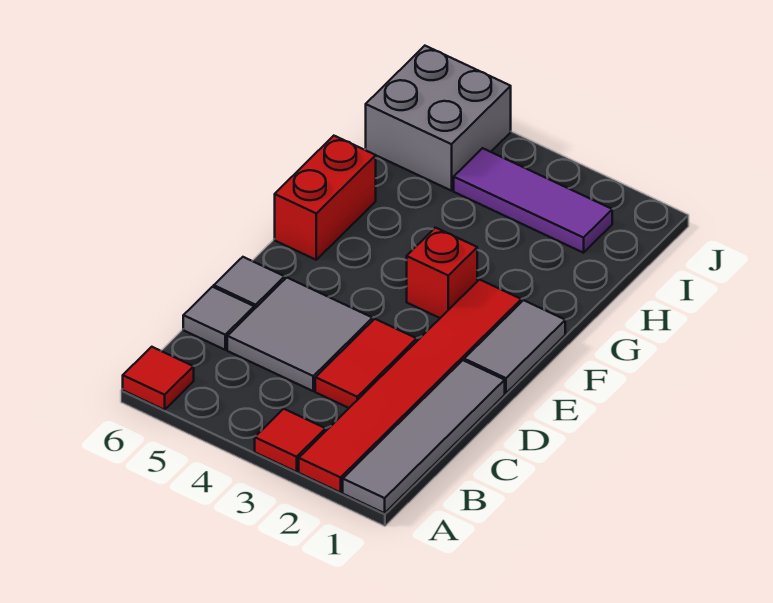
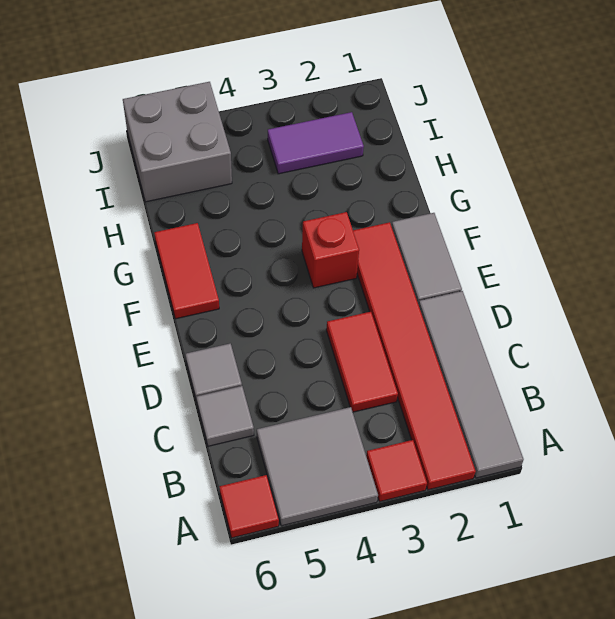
grey 2x2 tile [227,278,373,391] -> grey 2x2 tile moved to [257,407,378,526]
red 1x2 brick [275,136,376,260] -> red 1x2 tile [154,223,219,319]
purple 1x3 tile [454,148,612,253] -> purple 1x2 tile [268,112,364,174]

